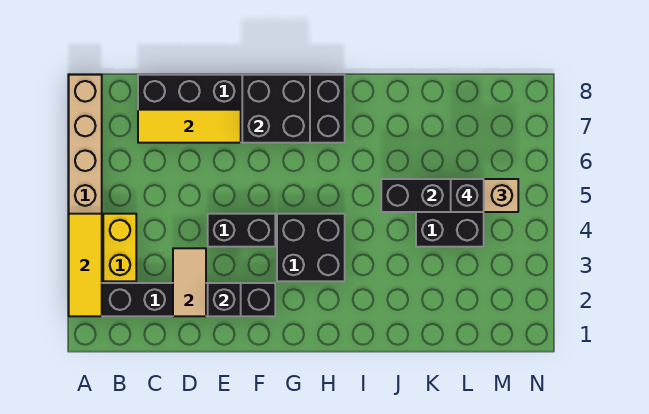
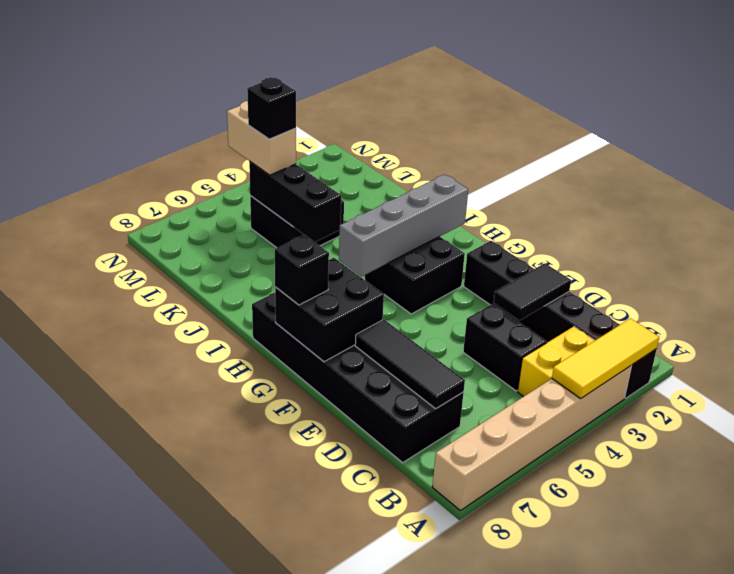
yellow 1x3 tile [138,110,241,143] -> black 1x3 tile [355,320,465,409]
tan 1x2 tile [173,248,206,316] -> black 1x2 tile [494,263,571,320]
black 1x1 brick [208,283,241,316] -> black 1x1 brick moved to [275,235,329,305]
black 1x2 brick [208,214,275,247] -> black 1x2 brick moved to [463,304,546,391]
none -> grey 1x4 brick [339,175,468,277]

